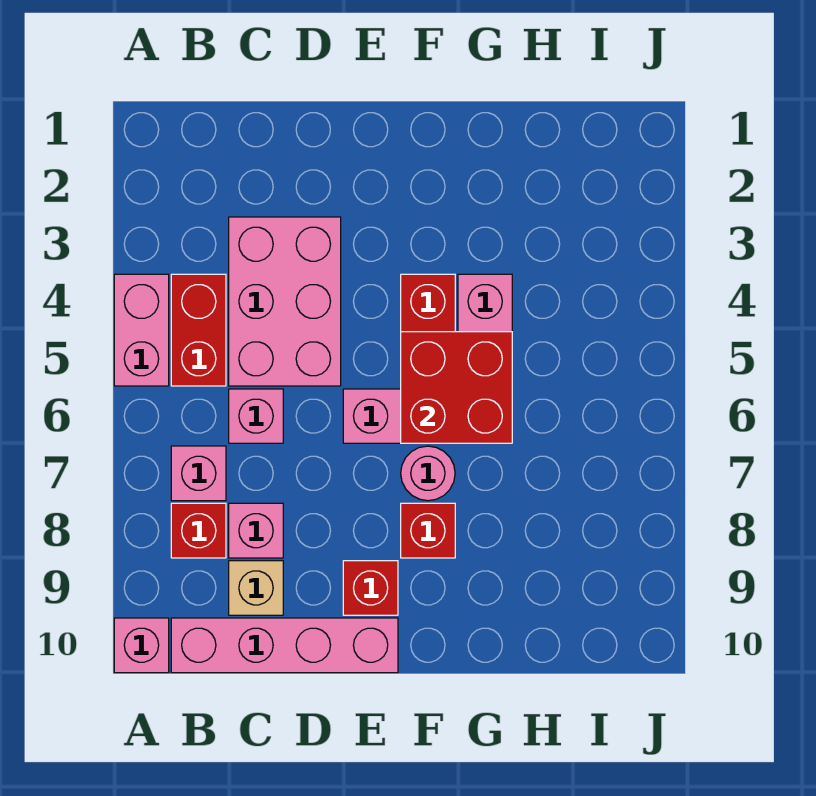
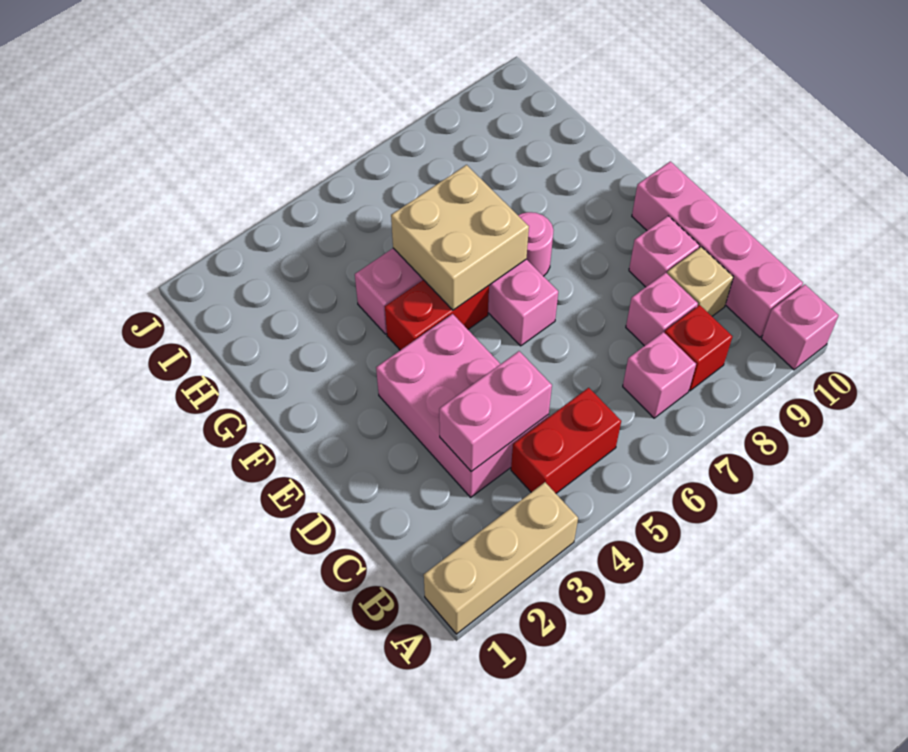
none -> tan 1x3 brick [424,482,578,634]
pink 1x2 brick [114,274,169,386] -> pink 1x2 brick moved to [439,351,552,472]
pink 2x3 brick [229,217,341,386] -> pink 2x3 brick turned to [376,314,549,497]
pink 1x1 brick [229,389,283,443] -> pink 1x1 brick moved to [629,216,700,287]
red 1x1 brick [343,561,398,615] -> none
red 2x2 brick [401,332,512,443] -> tan 2x2 brick [391,165,529,310]
red 1x1 brick [401,503,455,558] -> none

